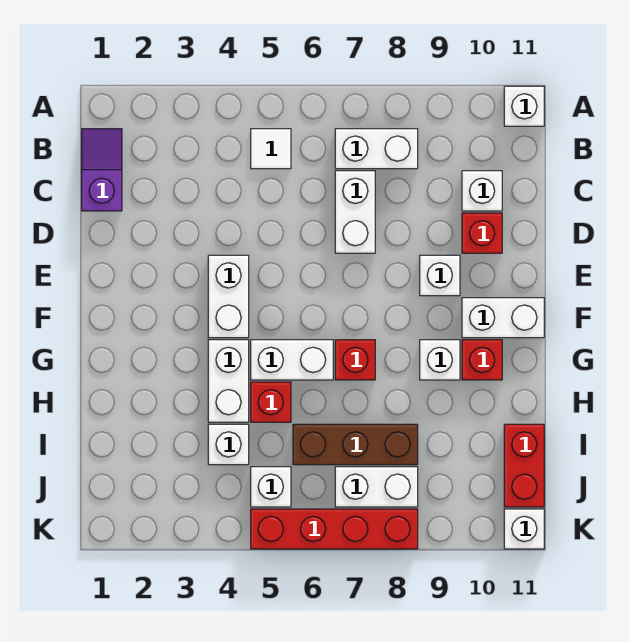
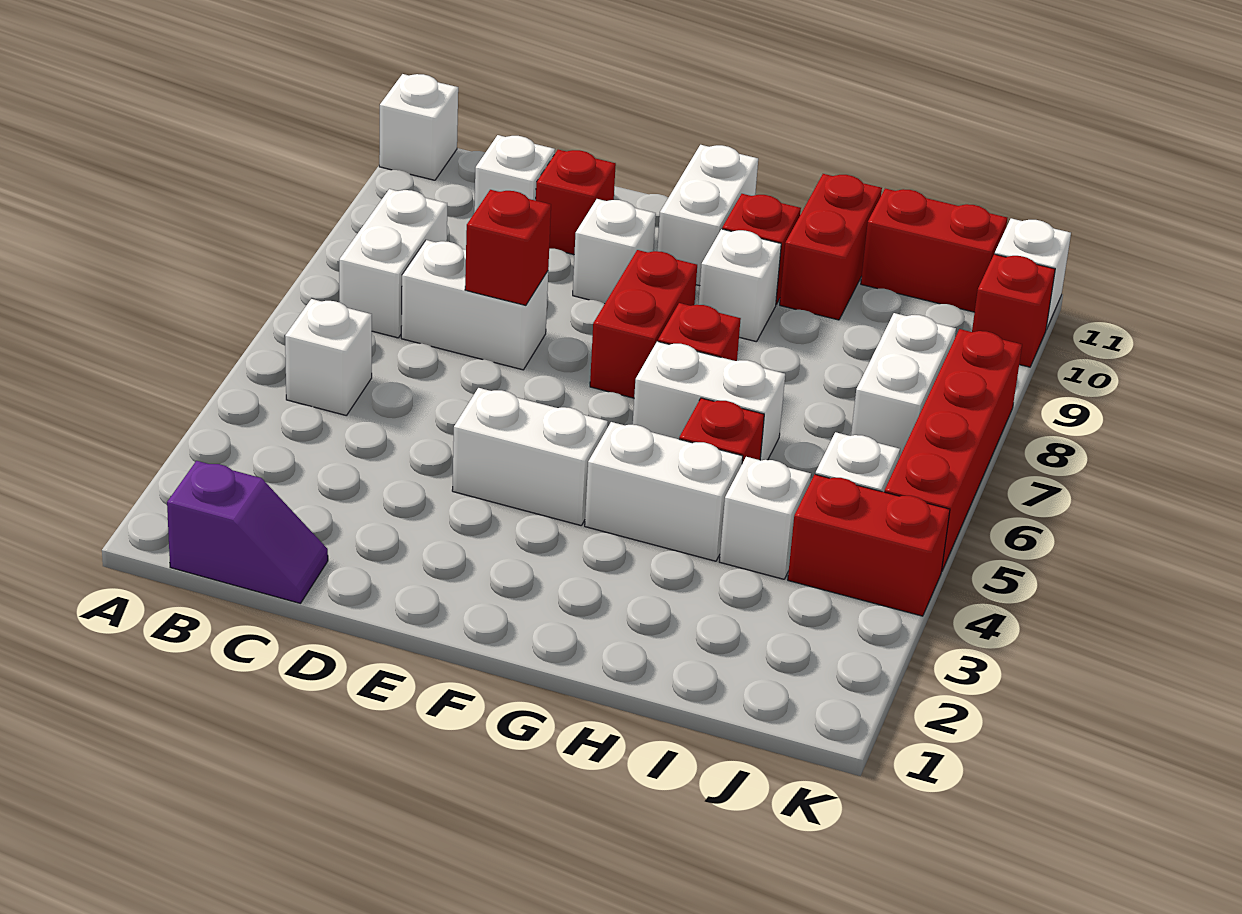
purple 1x2 slope [82,129,122,211] -> purple 1x2 slope turned to [167,461,328,604]
white 1x1 tile [251,129,291,169] -> white 1x1 brick [285,299,372,416]
none -> red 1x1 brick [465,190,551,305]
none -> red 1x2 brick [590,250,697,398]
white 1x2 brick [251,340,333,380] -> white 1x2 brick turned to [633,341,785,460]
none -> red 1x2 brick [780,174,882,320]
brown 1x3 brick [293,424,418,465] -> none
none -> red 1x2 brick [788,474,950,616]
none -> red 1x1 brick [972,254,1055,367]

